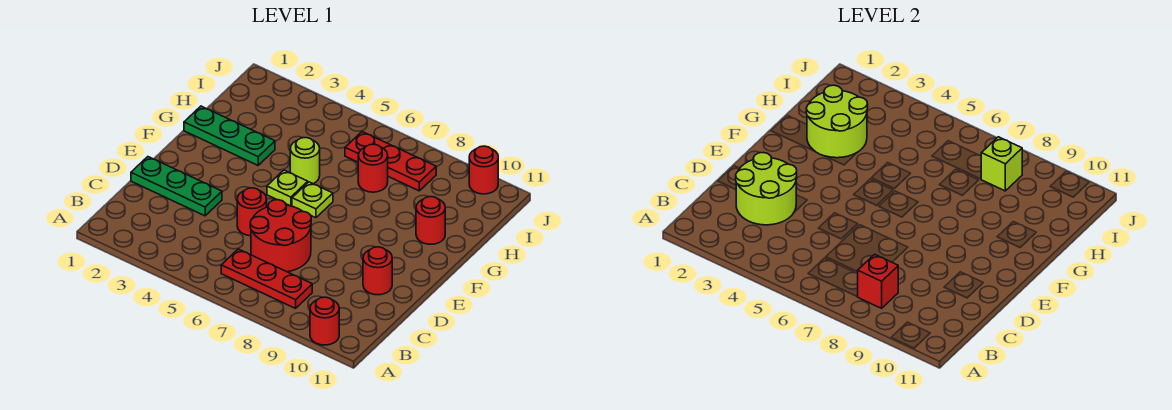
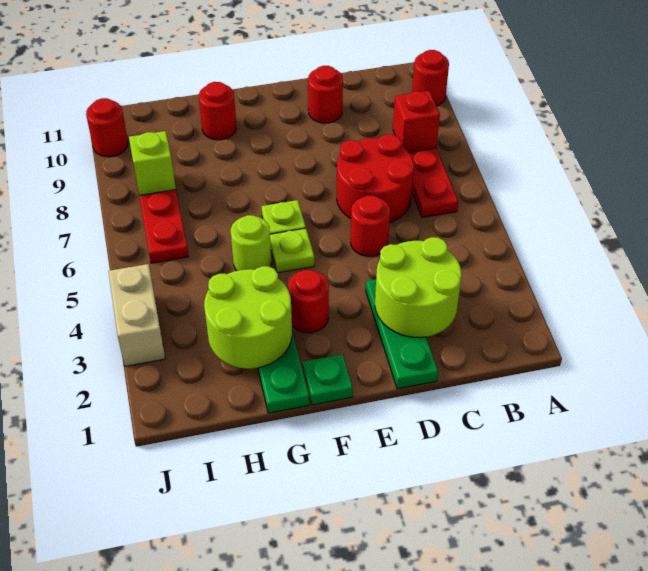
none -> green 1x1 plate [303,354,353,405]
red 1x1 round brick [358,144,388,192] -> red 1x1 round brick moved to [288,270,329,333]
none -> tan 1x2 brick [108,264,165,366]

